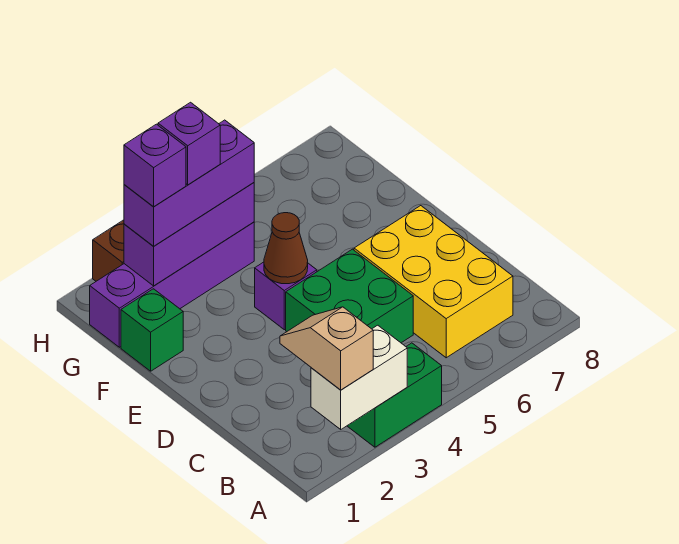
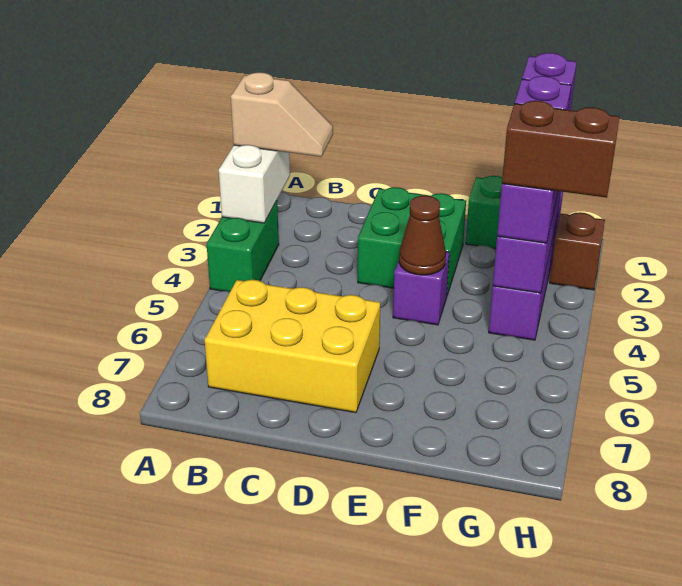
green 2x2 brick [286,249,413,343] -> green 2x2 brick moved to [358,187,466,295]
none -> brown 1x2 brick [502,101,620,198]

